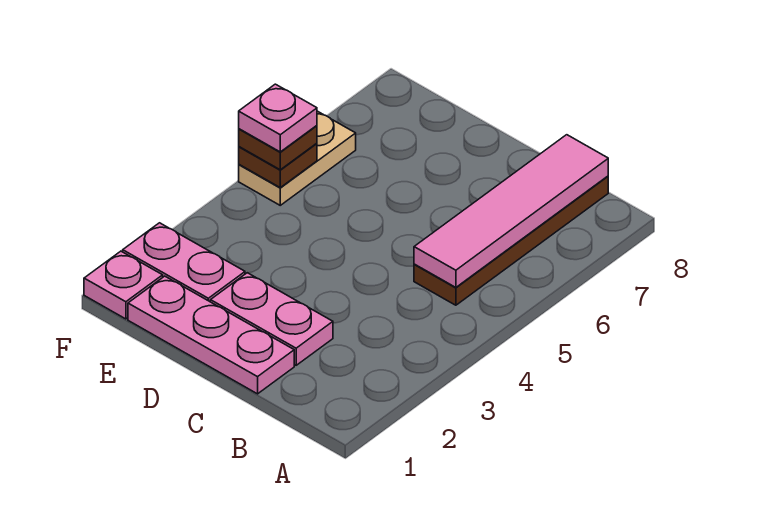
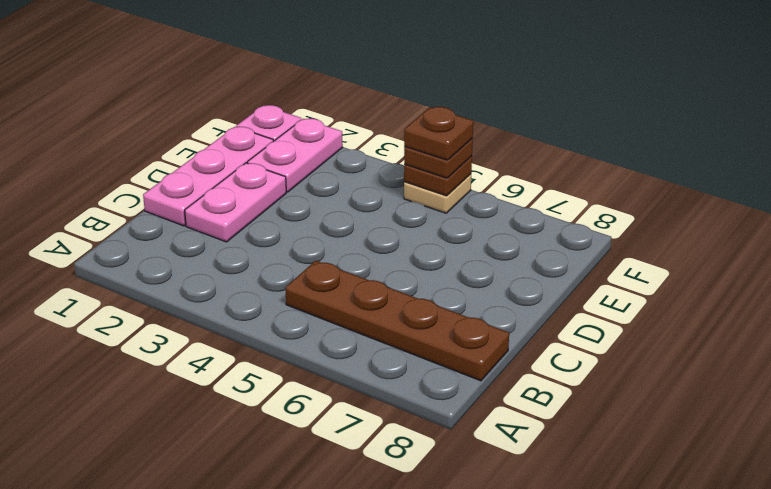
pink 1x4 tile [414,135,608,287] -> none
tan 1x2 plate [239,111,356,205] -> tan 1x1 plate [404,174,471,213]
pink 1x1 plate [239,84,317,152] -> brown 1x1 plate [404,107,473,160]

